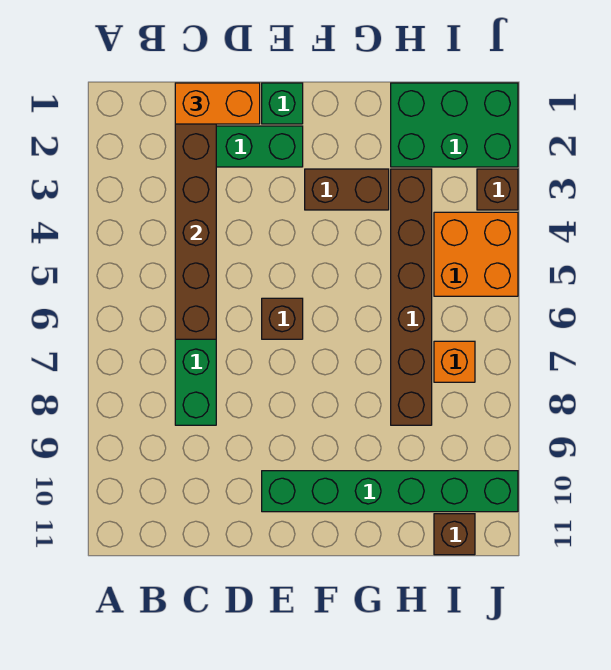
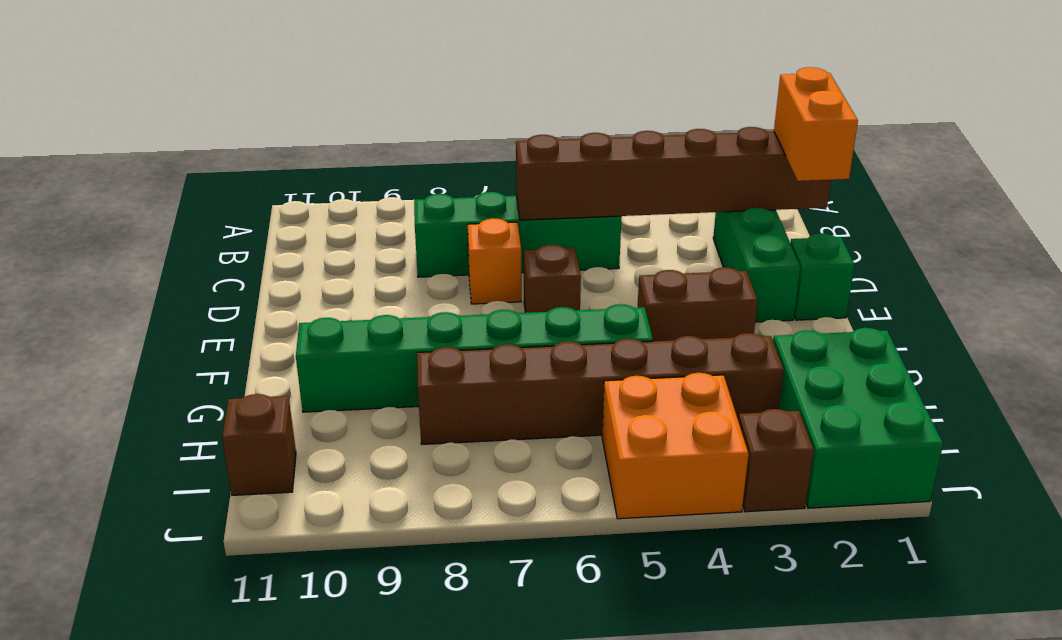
green 1x6 brick [262,471,518,512] -> green 1x6 brick turned to [296,304,653,412]
brown 1x2 brick [305,169,389,210] -> brown 1x2 brick turned to [638,267,758,341]
orange 1x1 brick [434,341,475,382] -> orange 1x1 brick moved to [468,218,521,304]

